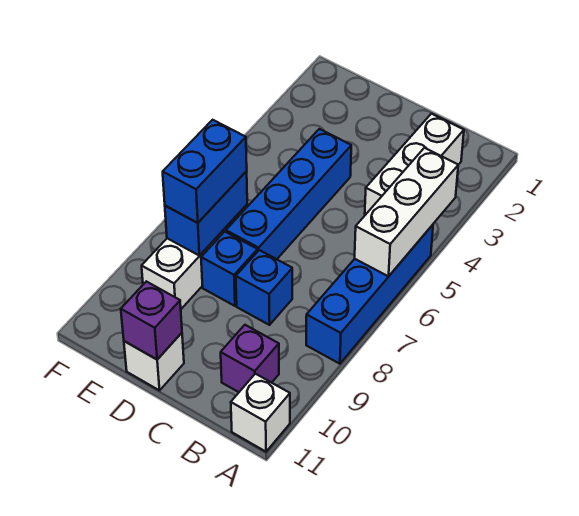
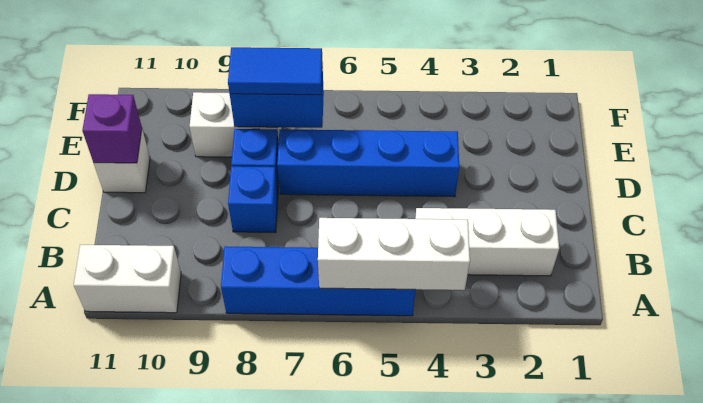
white 1x1 brick [231,374,290,452] -> white 1x2 brick [74,245,181,313]
purple 1x1 brick [221,325,279,392] -> none
blue 1x2 brick [163,120,247,223] -> blue 1x2 tile [228,47,322,95]

